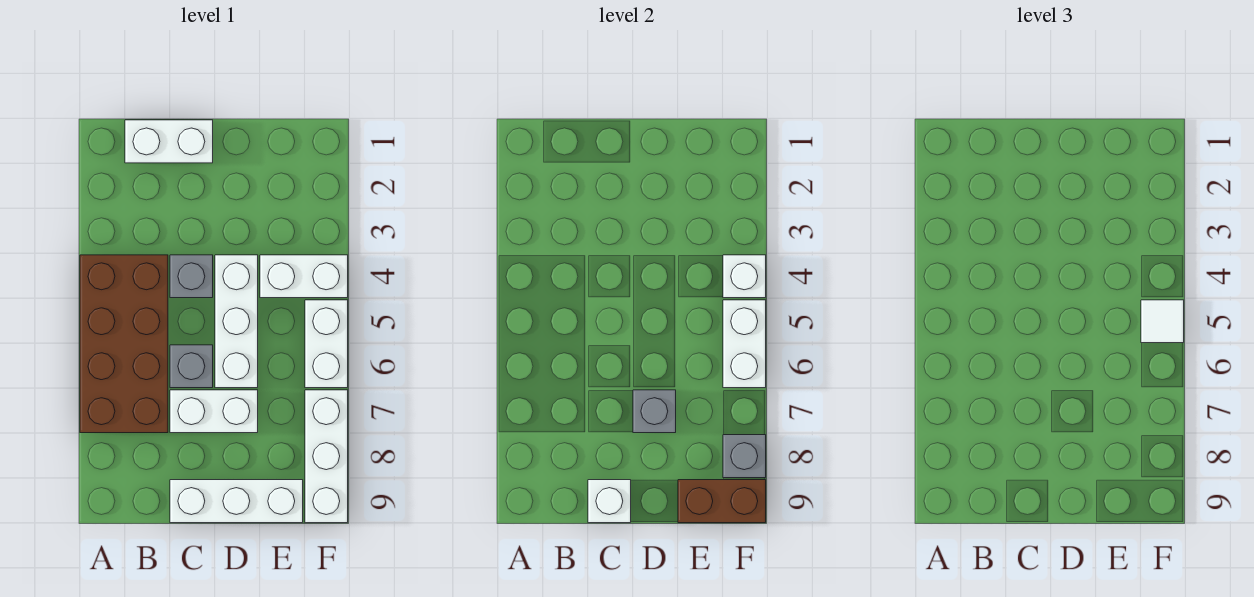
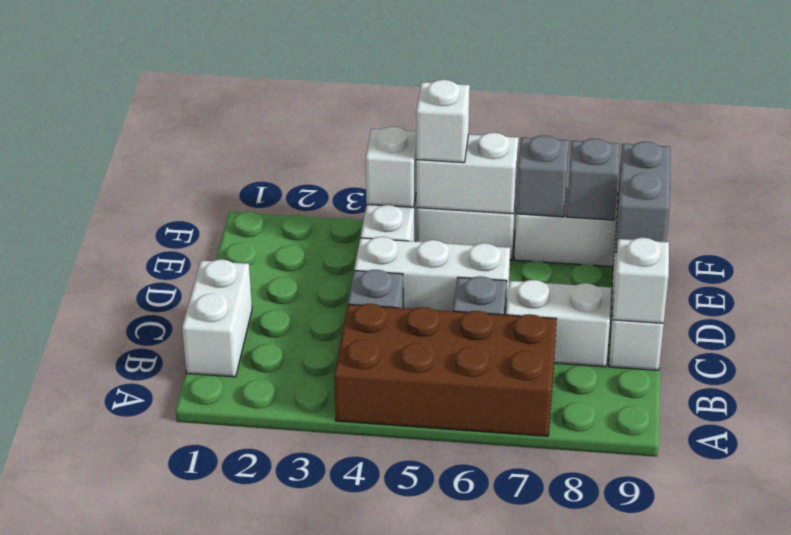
white 1x2 brick [170,390,258,433] -> white 1x2 brick turned to [506,280,611,367]
grey 1x1 brick [633,390,676,433] -> grey 1x1 brick moved to [516,136,569,217]
brown 1x2 brick [678,480,766,523] -> grey 1x2 brick [616,142,670,252]
white 1x1 tile [1141,300,1184,343] -> white 1x1 brick [416,80,470,163]

